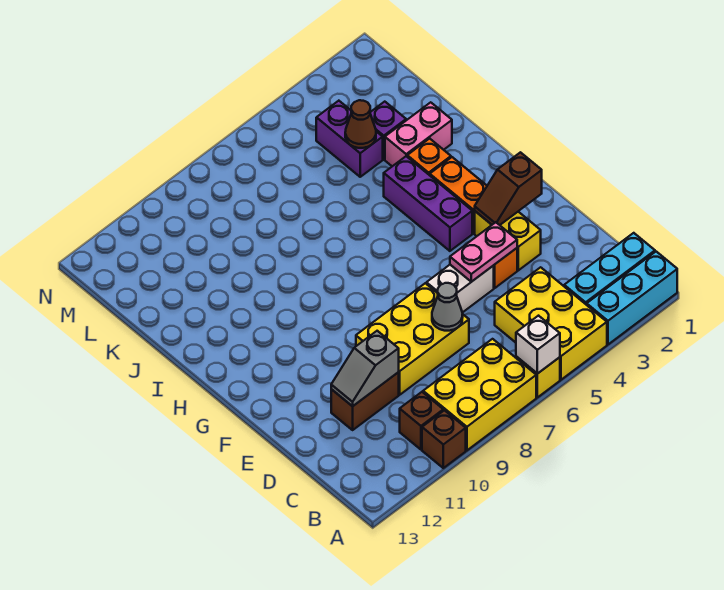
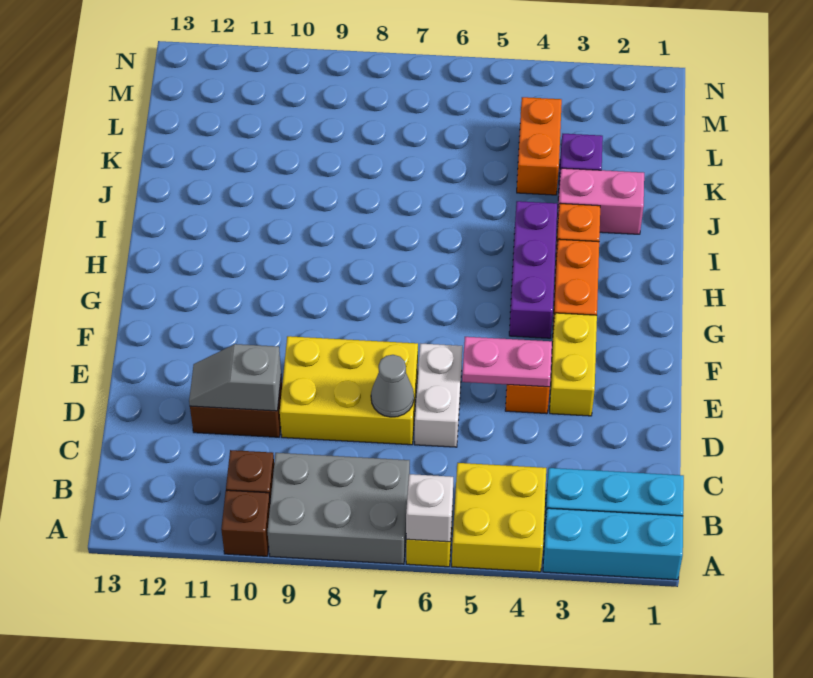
yellow 2x3 brick [495,267,607,380] -> yellow 2x2 brick [452,463,546,572]
yellow 2x3 brick [423,339,536,450] -> grey 2x3 brick [268,453,410,564]
white 1x2 brick [426,265,494,313] -> white 1x2 brick turned to [415,343,462,447]
brown 1x2 slope [475,152,542,225] -> none
purple 1x2 brick [316,101,383,177] -> orange 1x2 brick [517,97,562,195]
brown 1x1 cone [345,100,376,148] -> none

